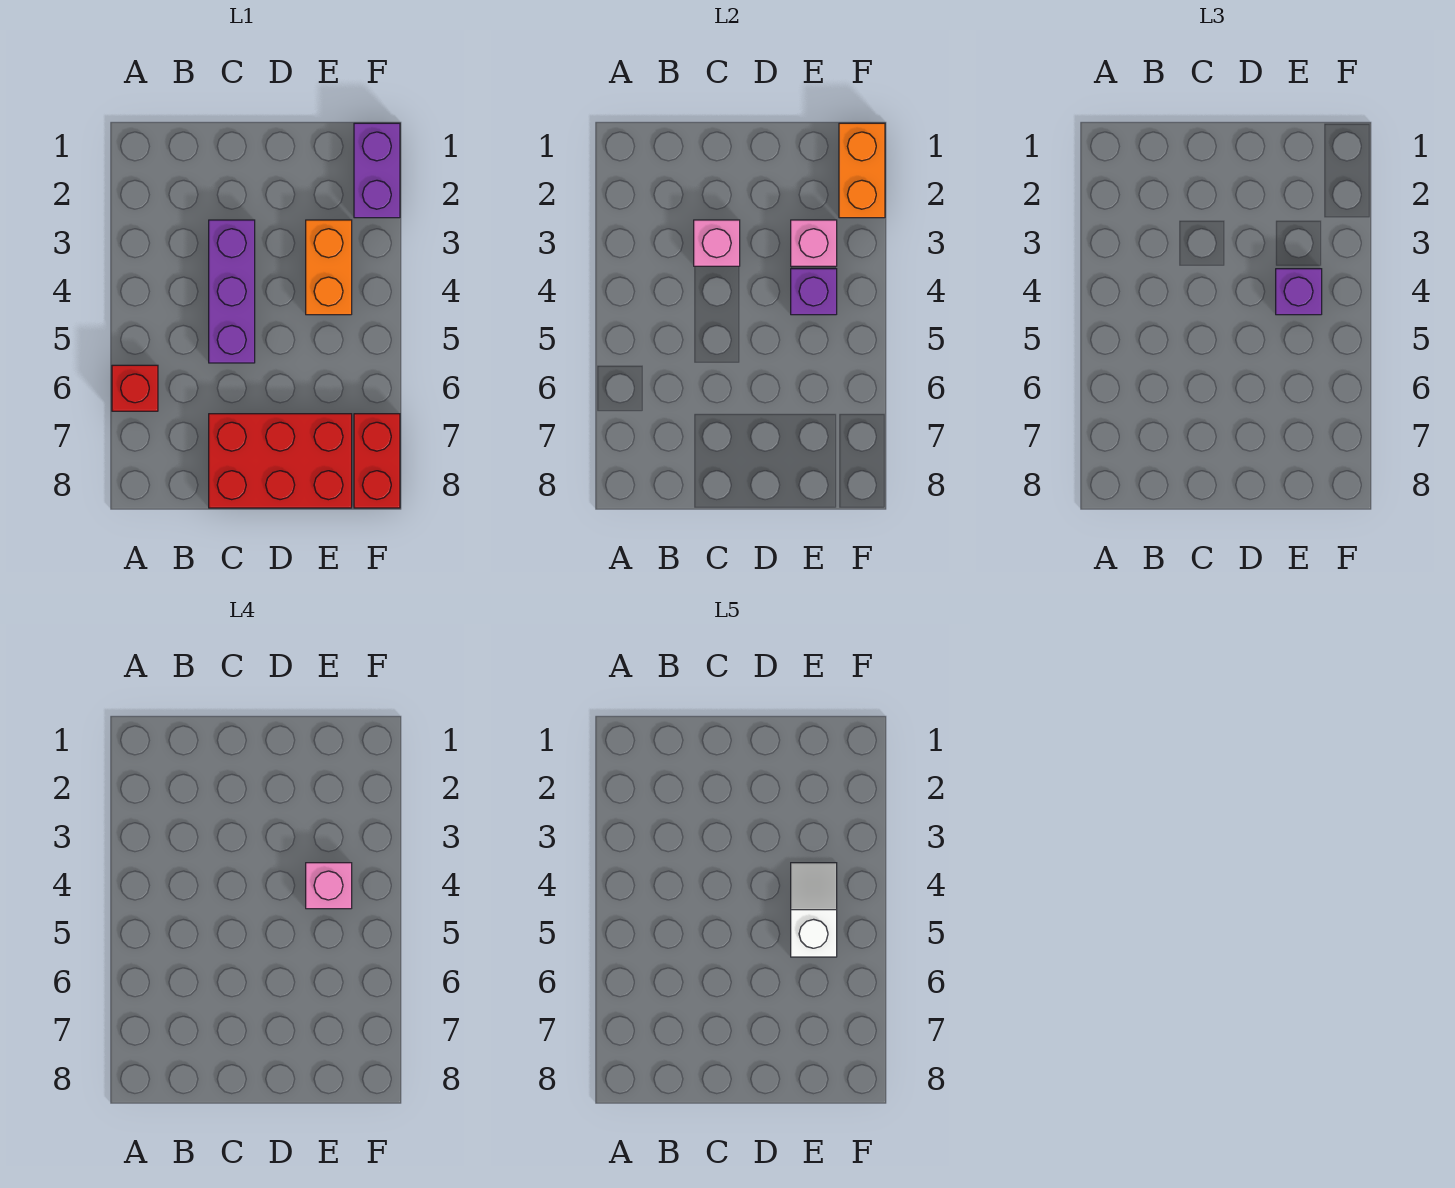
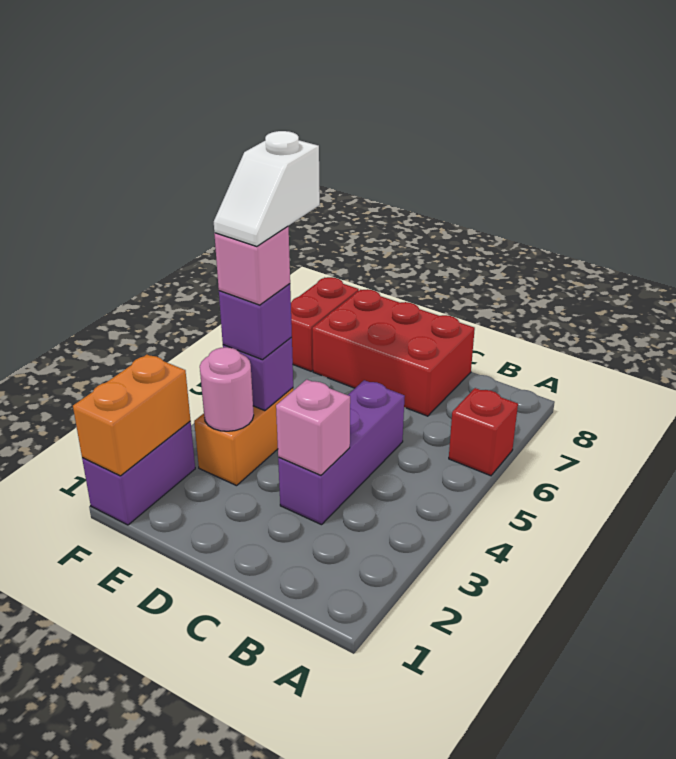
pink 1x1 brick [791,220,837,266] -> pink 1x1 round brick [200,347,254,431]

